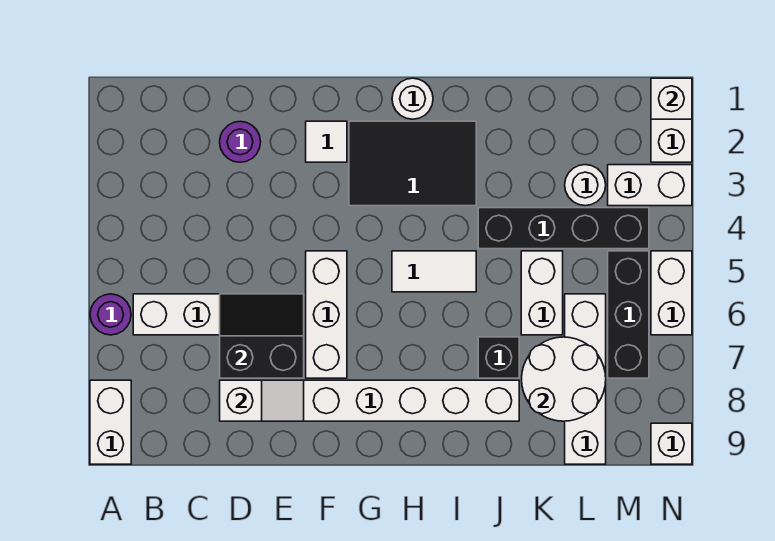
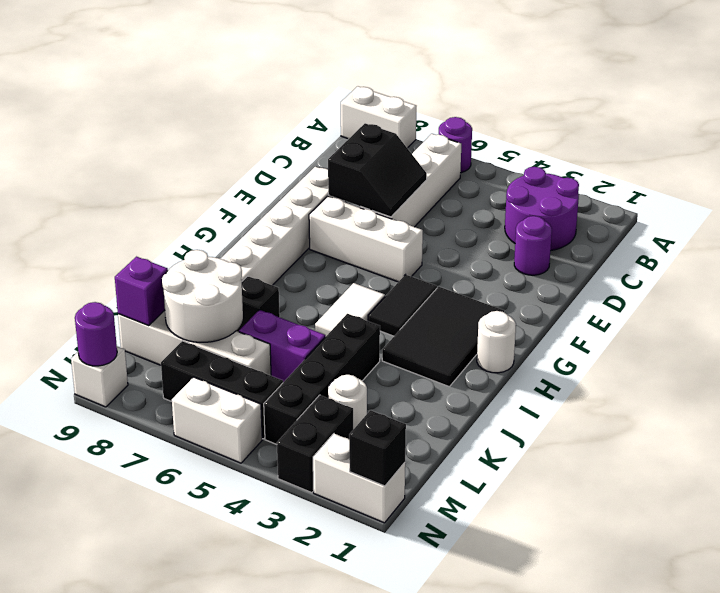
none -> purple 2x2 round brick [505,167,579,251]
white 1x2 slope [220,380,304,421] -> none
white 1x1 tile [306,121,347,162] -> none
none -> black 1x2 tile [368,275,437,336]
white 1x2 brick [521,251,563,335] -> purple 1x2 brick [239,310,325,382]
none -> purple 1x1 brick [115,257,168,326]
white 1x2 brick [608,165,692,206] -> black 1x2 brick [277,395,353,493]
white 1x1 brick [651,78,692,119] -> black 1x1 brick [349,410,406,486]
none -> purple 1x1 round brick [75,302,117,366]

